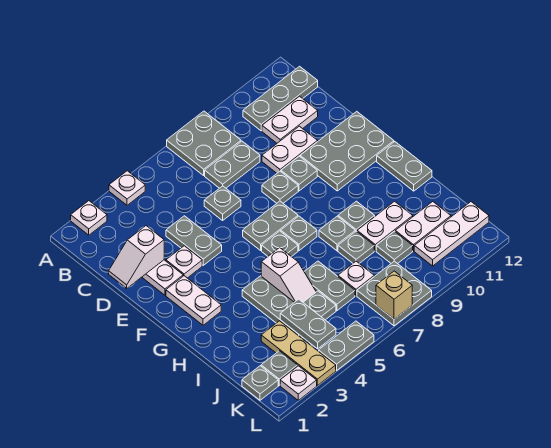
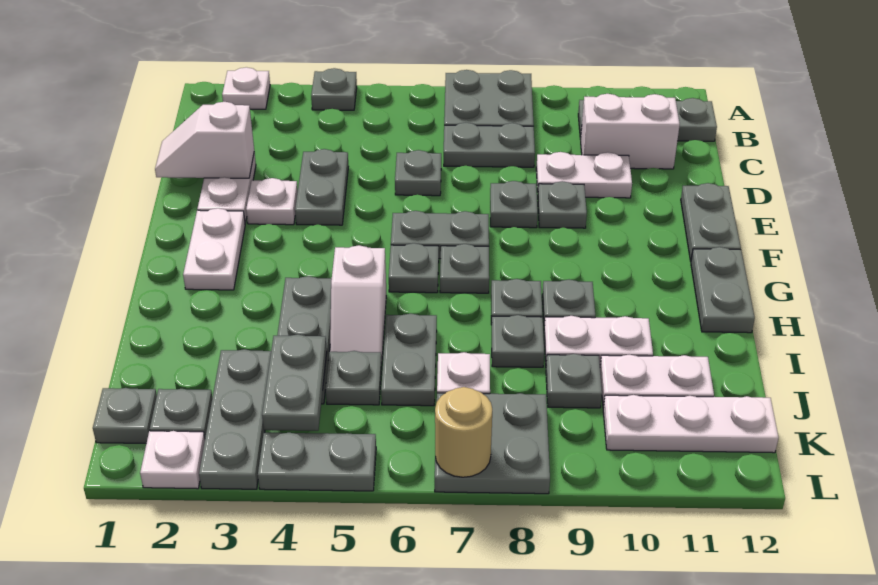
white 1x1 plate [109,171,145,205] -> grey 1x1 plate [311,68,357,110]
white 1x2 plate [262,96,318,143] -> white 1x2 brick [580,94,680,169]
grey 2x3 plate [300,111,394,191] -> grey 1x2 plate [681,183,741,261]
tan 1x3 plate [261,321,336,385] -> grey 1x3 plate [199,349,271,489]
tan 1x1 brick [376,271,412,319] -> tan 1x1 round brick [435,387,492,477]

